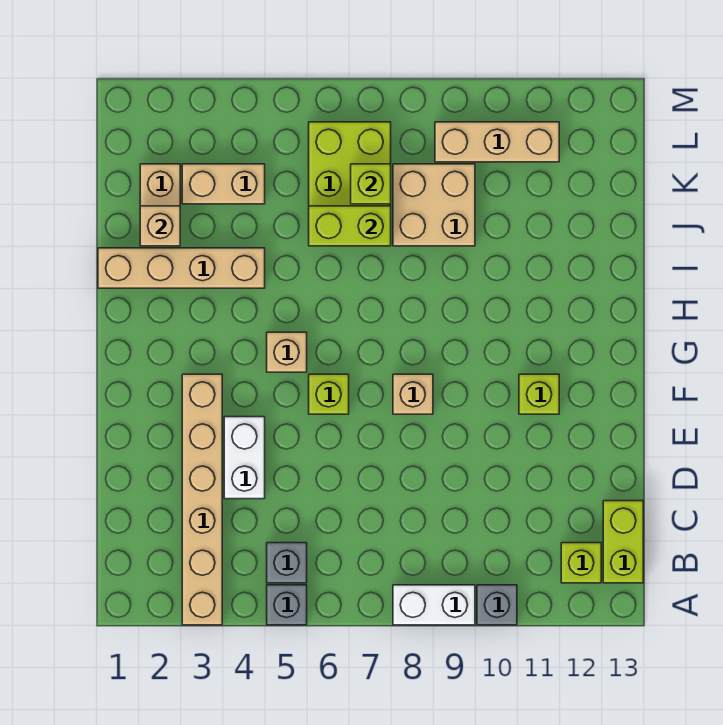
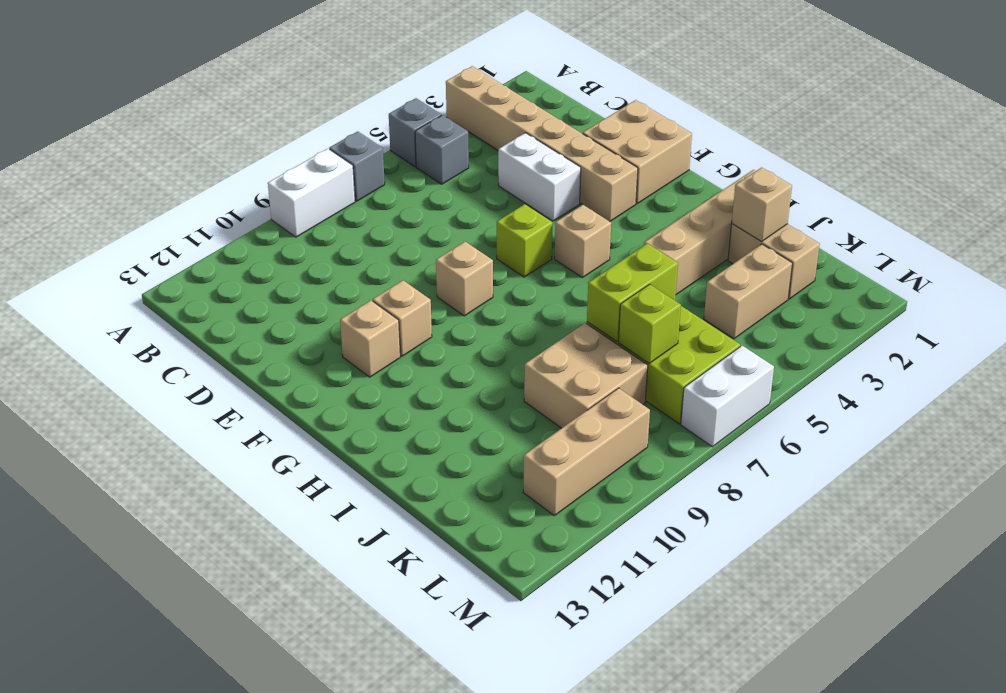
grey 1x1 brick [477,585,517,625] -> grey 1x1 brick moved to [329,131,385,201]
lime 1x1 brick [561,543,601,583] -> none
lime 1x2 brick [603,501,643,583] -> none
none -> tan 2x2 brick [583,100,692,204]
none -> tan 1x1 brick [373,280,432,356]
lime 1x1 brick [519,374,559,414] -> tan 1x1 brick [340,300,400,377]
none -> white 1x2 brick [681,346,774,447]

